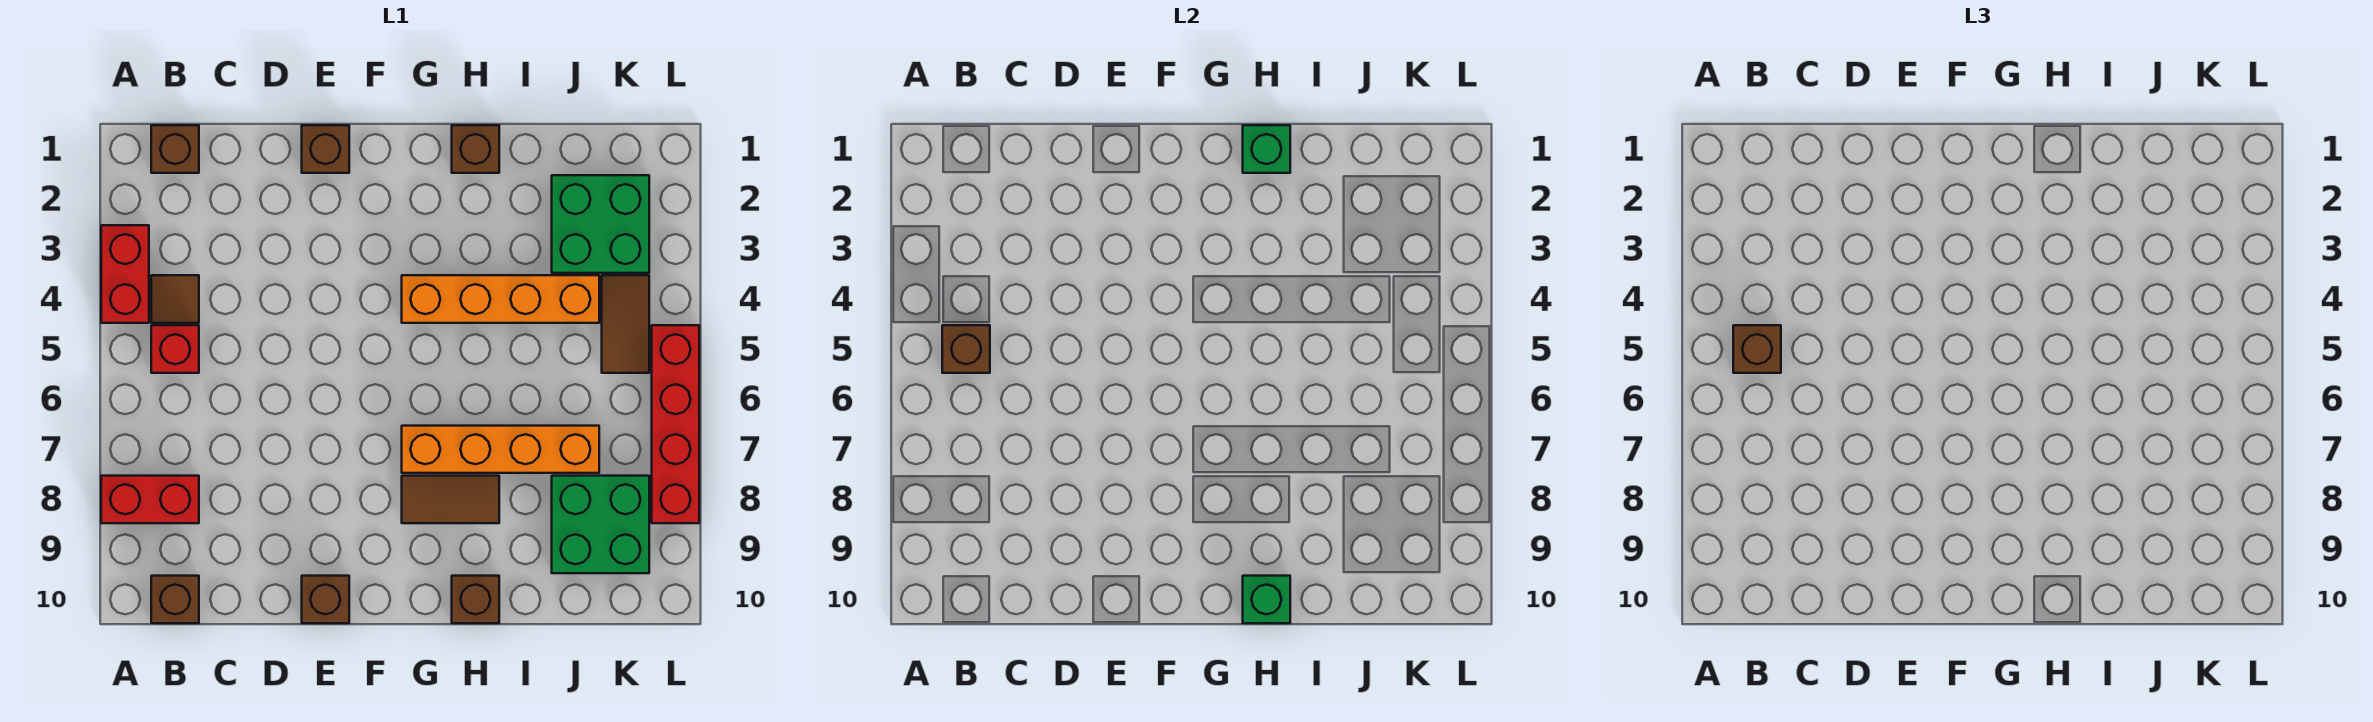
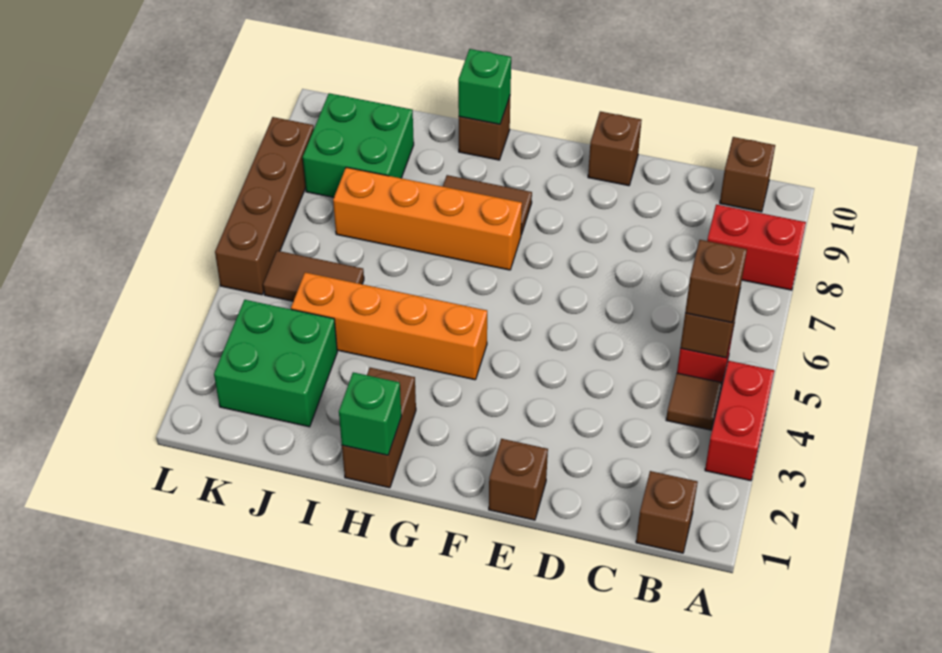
brown 1x1 brick [452,125,499,173] -> brown 1x2 brick [342,368,416,488]
brown 1x2 tile [602,275,649,373] -> brown 1x2 tile turned to [263,251,364,301]
red 1x4 brick [652,325,699,523] -> brown 1x4 brick [215,117,314,295]

